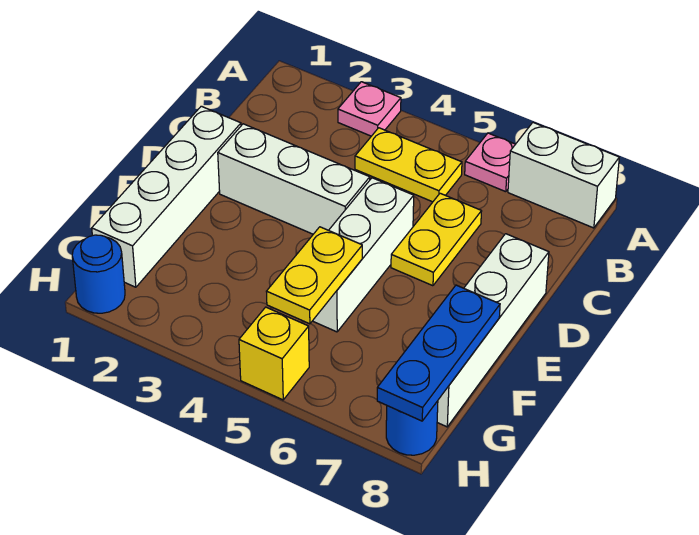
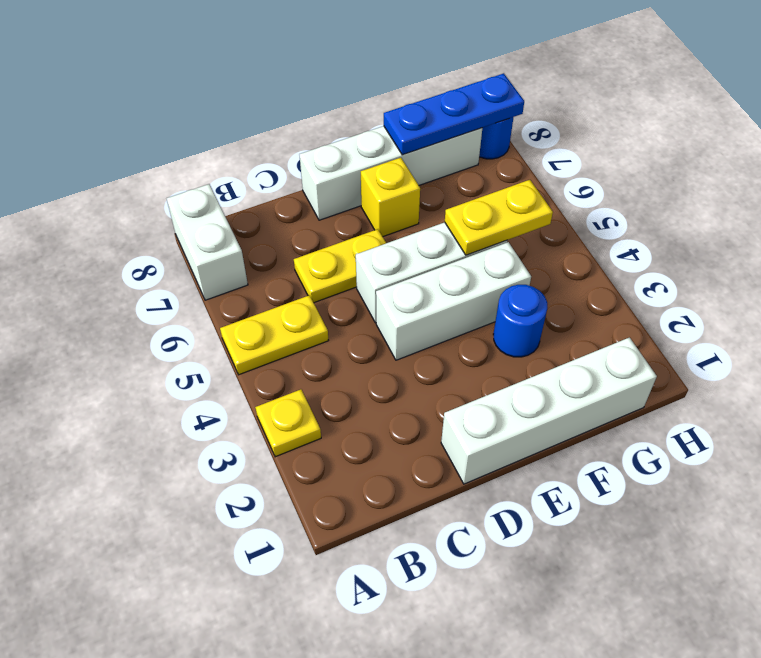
pink 1x1 plate [338,82,401,136] -> yellow 1x1 plate [255,389,321,457]
pink 1x1 plate [465,133,515,192] -> none
yellow 1x2 plate [355,128,462,202] -> yellow 1x2 plate turned to [220,295,329,375]
white 1x3 brick [218,124,370,234] -> white 1x3 brick turned to [376,242,531,360]
blue 1x1 round brick [72,235,125,313] -> blue 1x1 round brick moved to [493,285,547,357]
yellow 1x1 brick [239,307,309,400] -> yellow 1x1 brick moved to [361,158,420,237]

